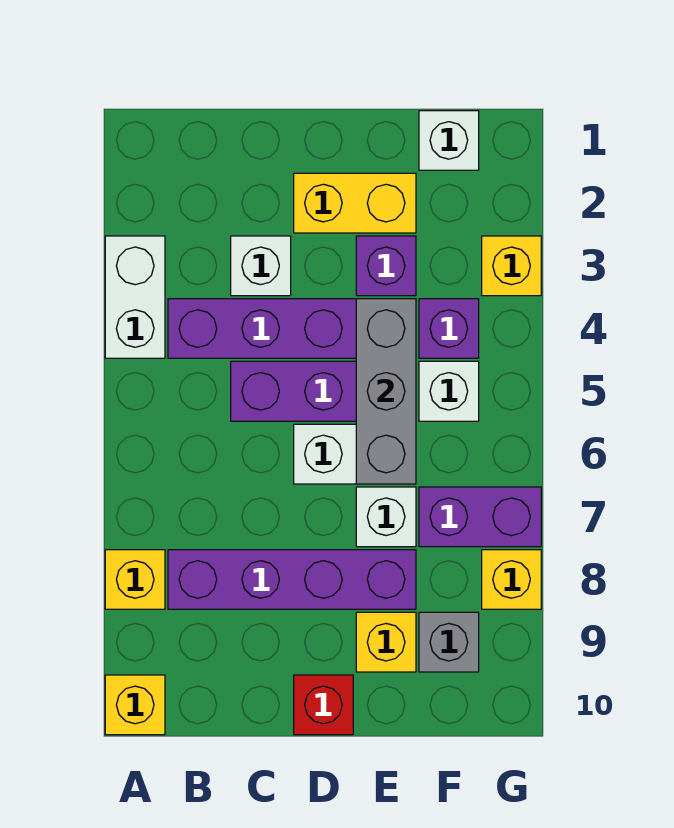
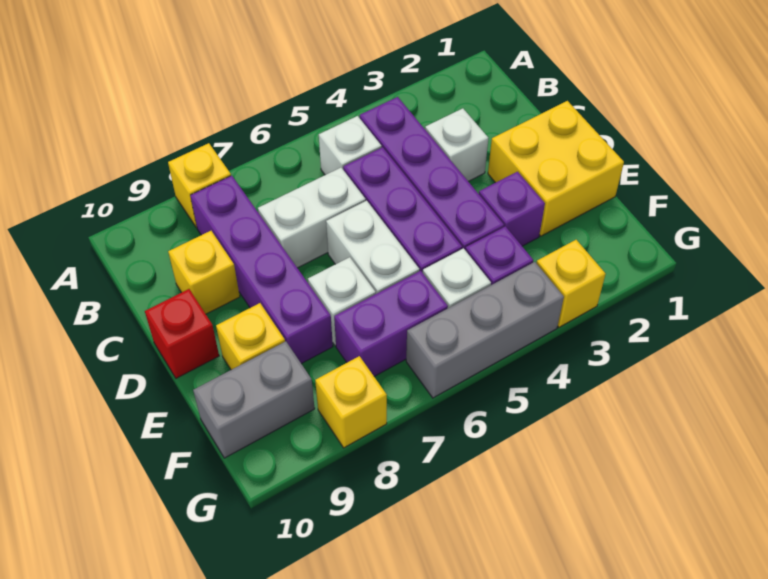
white 1x2 brick [105,236,165,358] -> white 1x2 brick moved to [258,168,366,268]
yellow 1x1 brick [105,675,165,735] -> yellow 1x1 brick moved to [168,231,240,314]
yellow 1x2 brick [294,173,416,233] -> yellow 2x2 brick [488,101,624,236]
grey 1x3 brick [356,299,416,484] -> grey 1x3 brick moved to [406,262,564,398]
white 1x1 brick [419,111,479,170] -> white 1x1 brick moved to [319,116,382,175]
purple 1x2 brick [419,487,541,547] -> purple 1x2 brick turned to [334,271,448,376]
grey 1x1 brick [419,612,479,672] -> grey 1x2 brick [193,341,315,458]

